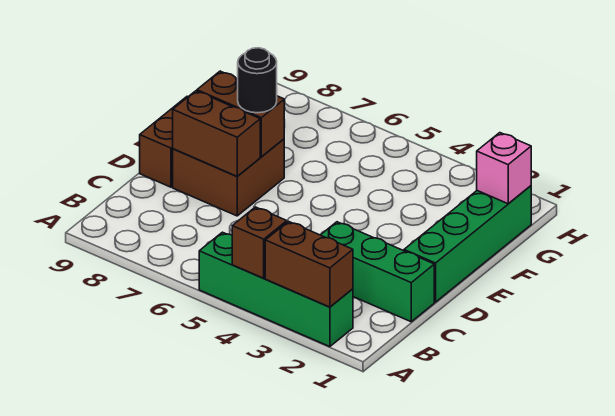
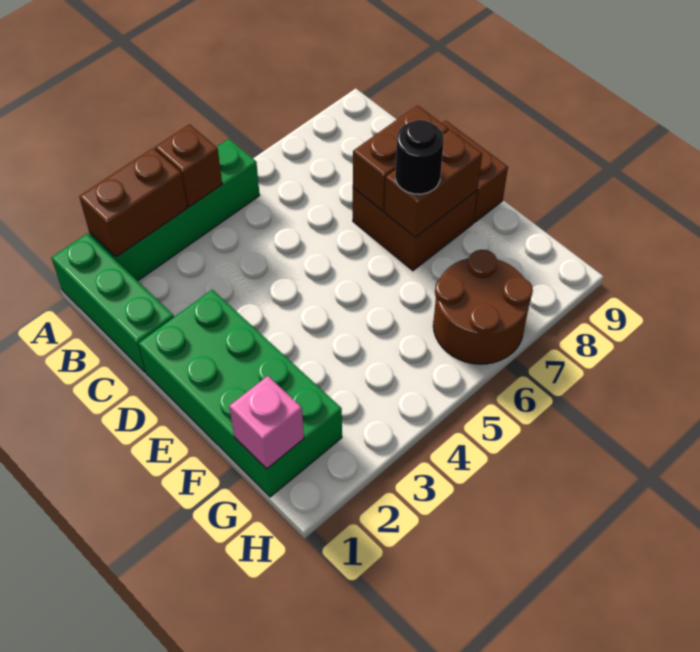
green 1x3 brick [321,222,434,322] -> green 1x3 brick turned to [51,233,174,372]
green 1x4 brick [404,186,531,302] -> green 2x4 brick [139,290,342,497]
none -> brown 2x2 round brick [433,250,533,364]

